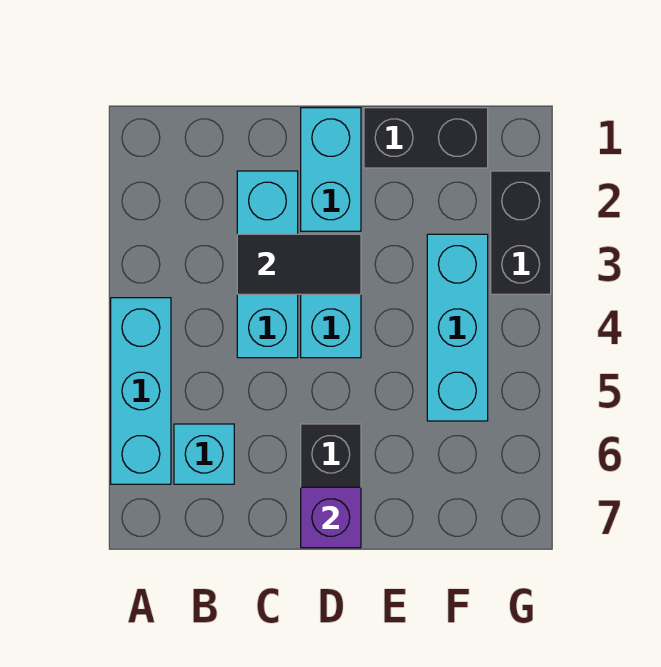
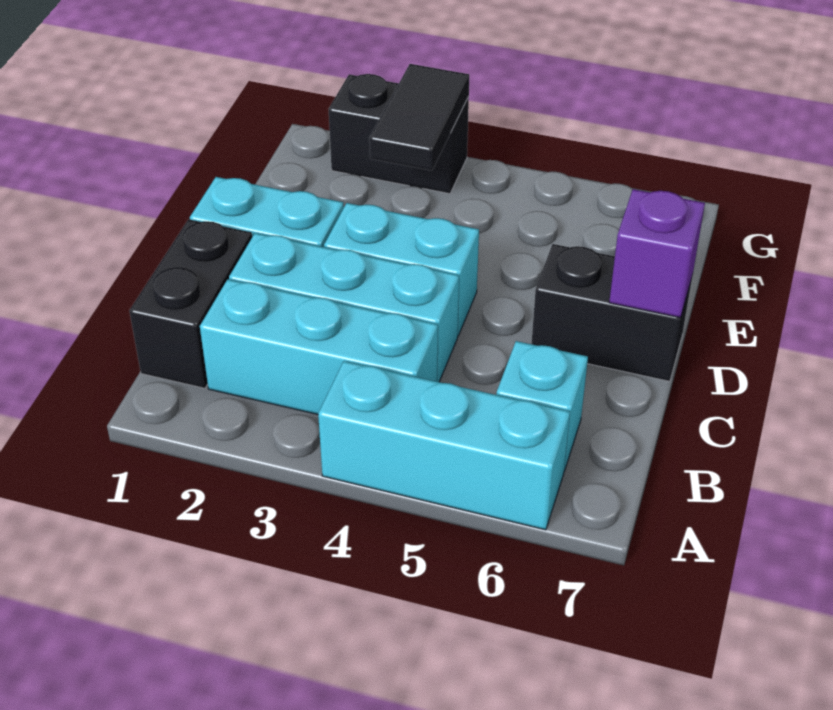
black 1x2 tile [237,234,361,294] -> black 1x2 tile moved to [369,64,469,171]
black 1x2 brick [364,108,488,168] -> black 1x2 brick moved to [129,219,252,388]
cyan 1x3 brick [427,234,488,421] -> cyan 1x3 brick moved to [200,279,438,414]

